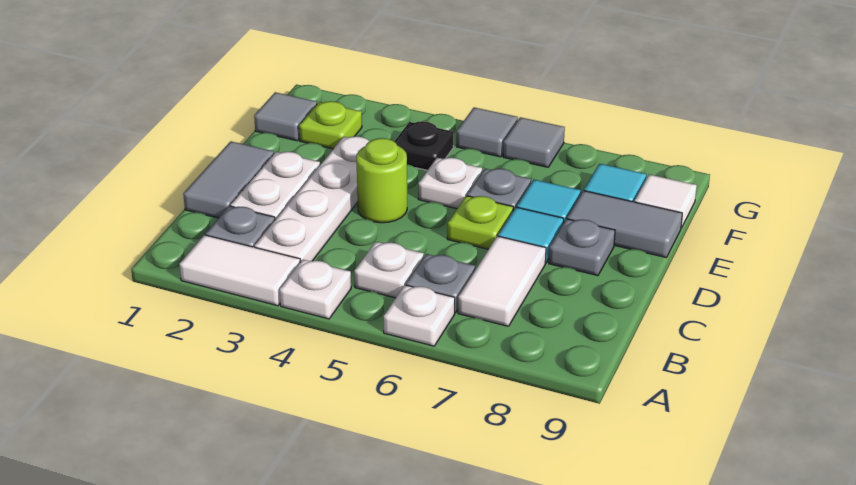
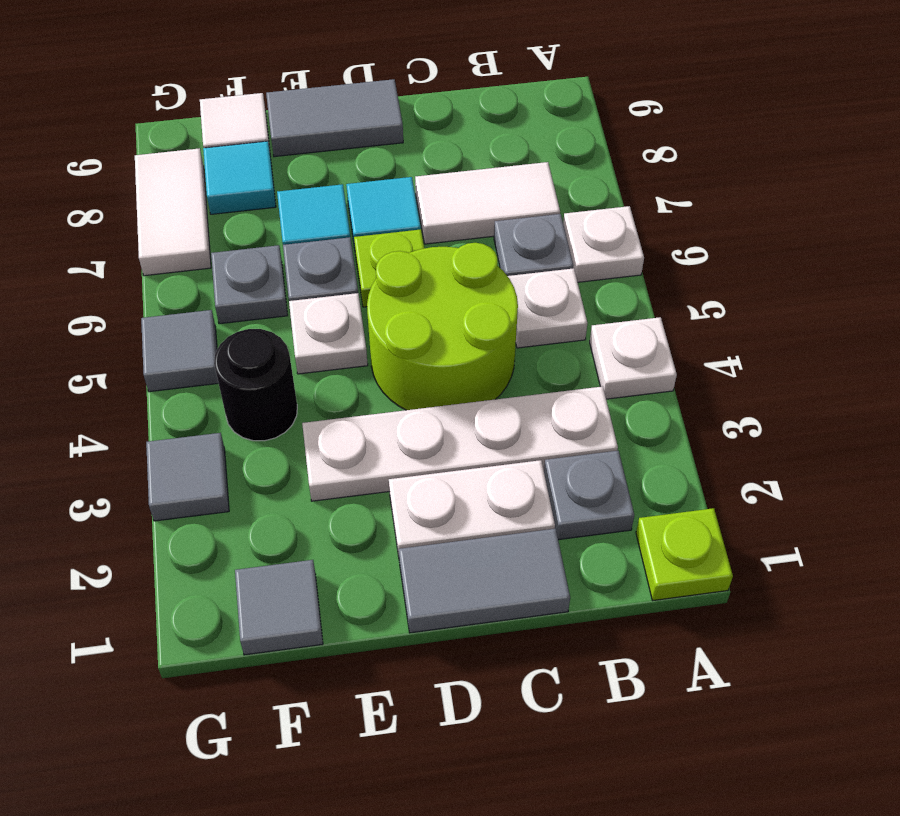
white 1x2 tile [179,235,300,306] -> white 1x2 tile moved to [135,148,211,276]
lime 1x1 round brick [356,138,407,223] -> lime 2x2 round brick [367,243,518,410]
grey 1x1 plate [549,219,615,276] -> grey 1x1 plate moved to [211,245,288,324]
grey 1x2 tile [567,191,682,258] -> grey 1x2 tile turned to [266,79,403,157]
lime 1x1 plate [299,101,362,149] -> lime 1x1 plate moved to [636,508,733,600]
black 1x1 plate [394,121,453,170] -> black 1x1 round brick [214,329,297,441]
grey 1x1 tile [503,117,565,167] -> grey 1x1 tile moved to [146,433,229,521]

